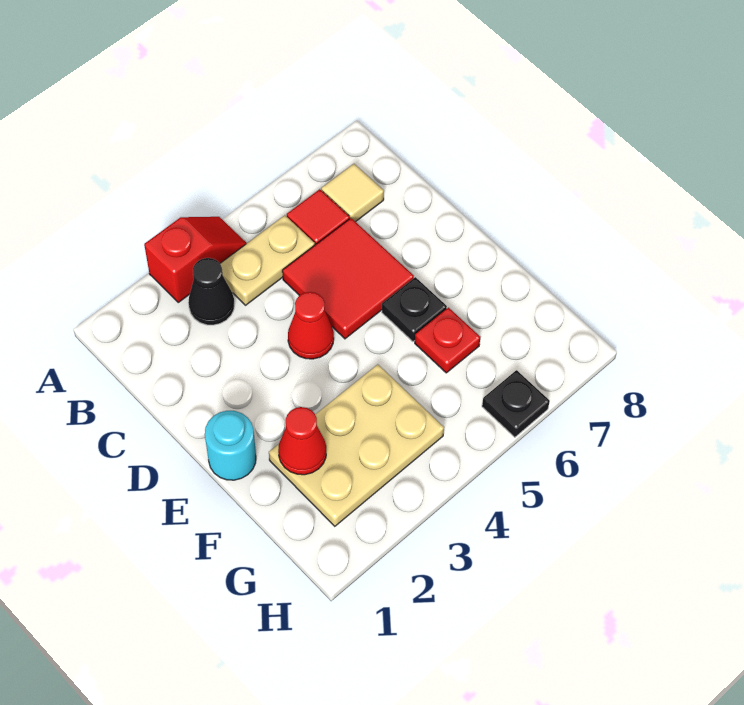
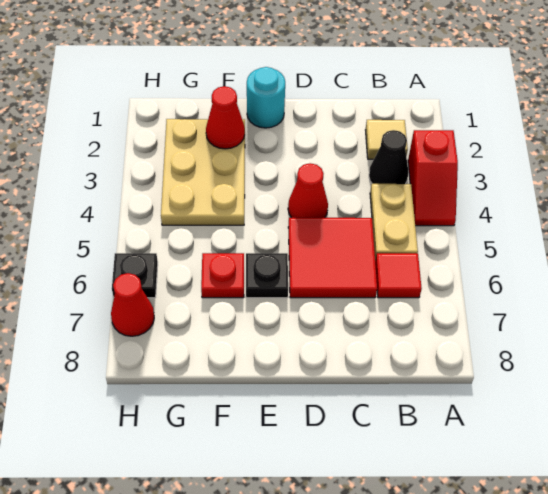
tan 1x1 tile [321,164,384,222] -> tan 1x1 tile moved to [366,120,408,159]
none -> red 1x1 cone [111,273,154,336]

